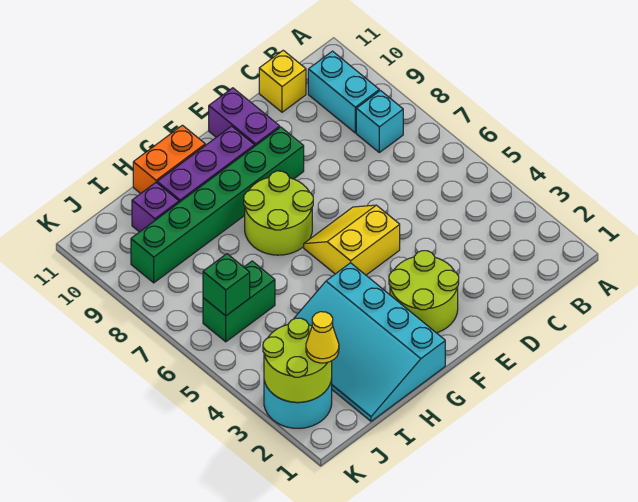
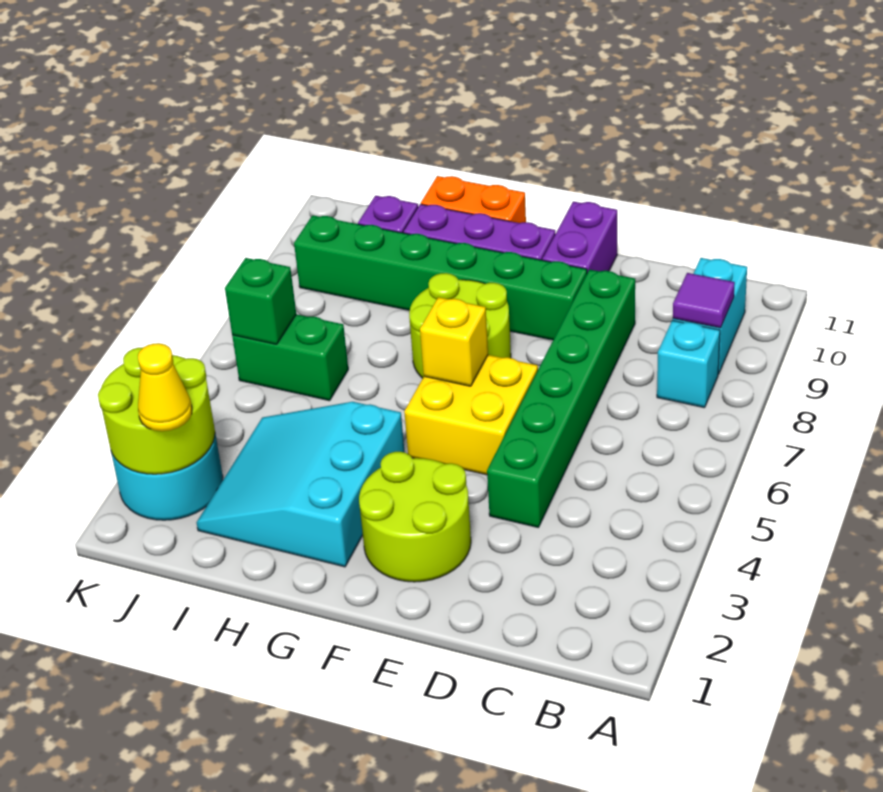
none -> purple 1x1 tile [673,273,735,328]
yellow 1x1 brick [259,50,306,112] -> yellow 1x1 brick moved to [420,297,488,386]
none -> green 1x6 brick [487,270,635,527]
yellow 2x2 slope [304,205,400,275] -> yellow 2x2 brick [404,355,538,475]
cyan 3x4 slope [294,263,445,421] -> cyan 3x3 slope [196,402,405,567]

